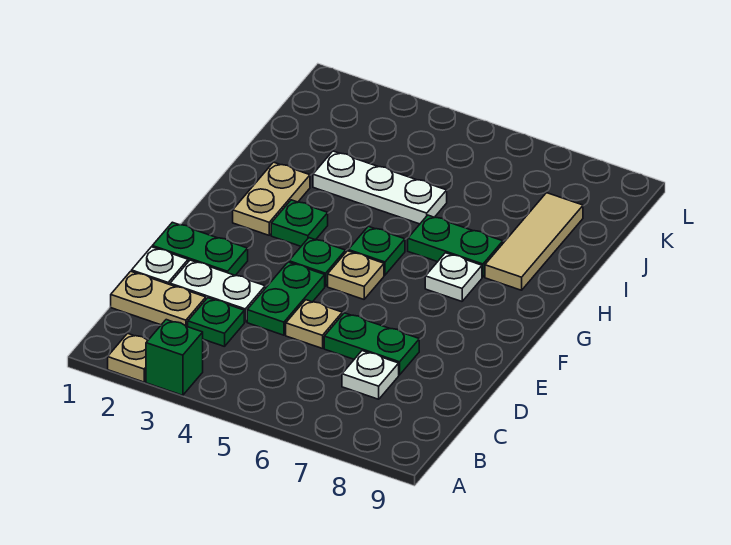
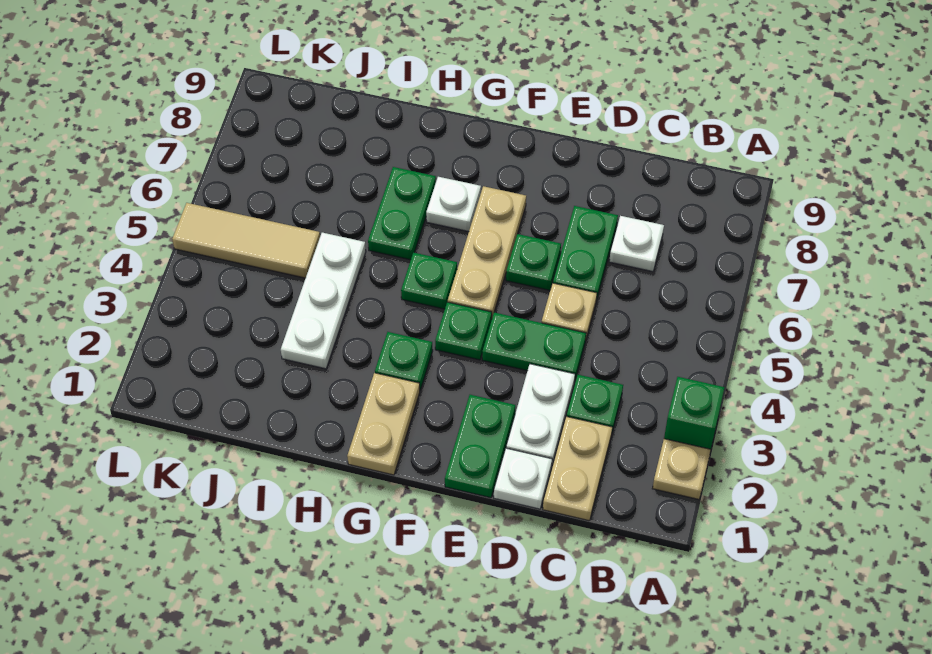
none -> green 1x1 plate [506,234,561,290]
tan 1x1 plate [328,251,384,299] -> tan 1x3 plate [448,186,526,317]
tan 1x2 plate [233,162,310,235] -> tan 1x2 plate turned to [347,373,420,475]
tan 1x3 tile [485,193,583,290] -> tan 1x3 tile moved to [172,203,320,278]

